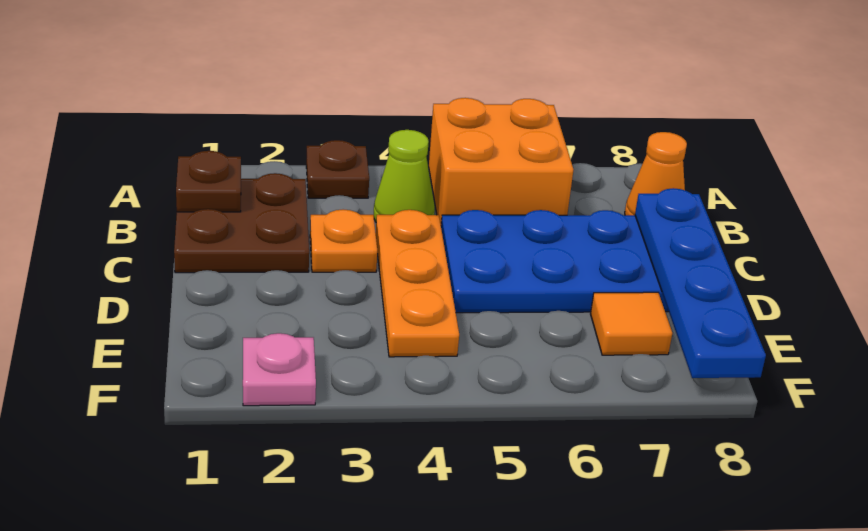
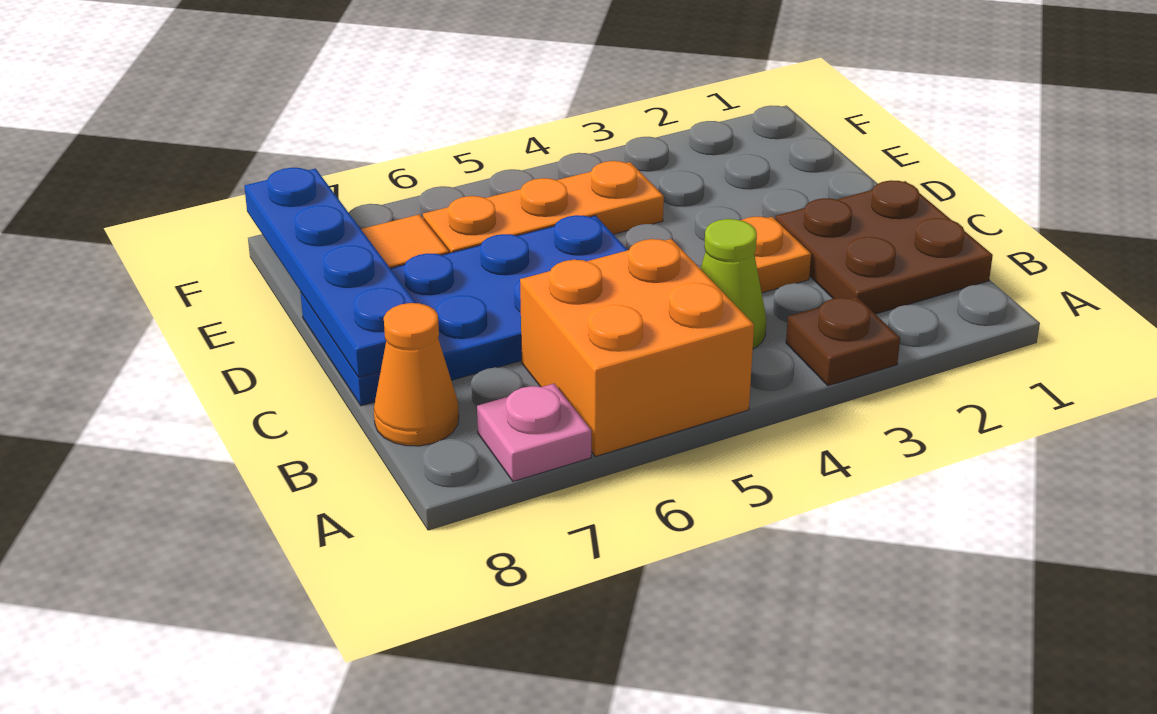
brown 1x1 plate [176,151,241,212] -> none
orange 1x3 plate [376,210,459,357] -> orange 1x3 plate turned to [423,161,664,253]
pink 1x1 plate [243,333,316,406] -> pink 1x1 plate moved to [477,384,591,482]

